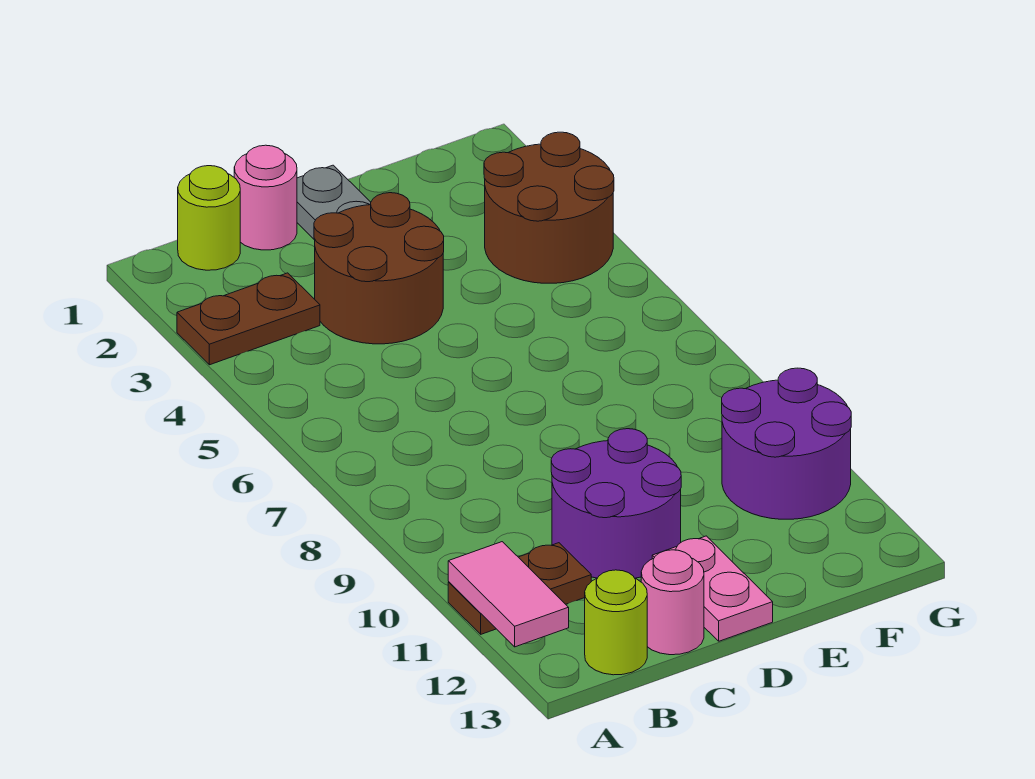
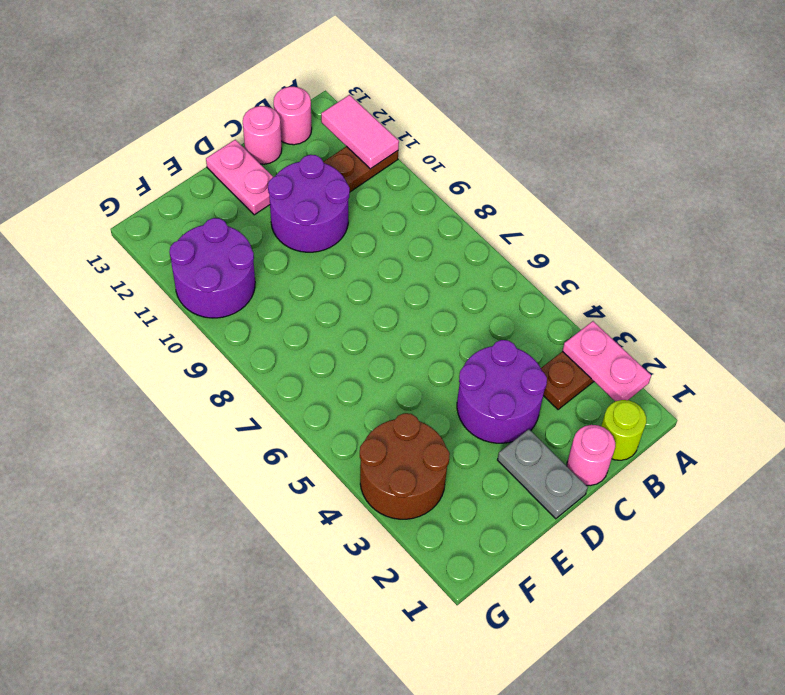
none -> pink 1x2 plate [563,321,651,401]
lime 1x1 round brick [585,570,647,675] -> pink 1x1 round brick [274,87,312,145]
brown 2x2 round brick [314,193,444,344] -> purple 2x2 round brick [457,340,547,443]

